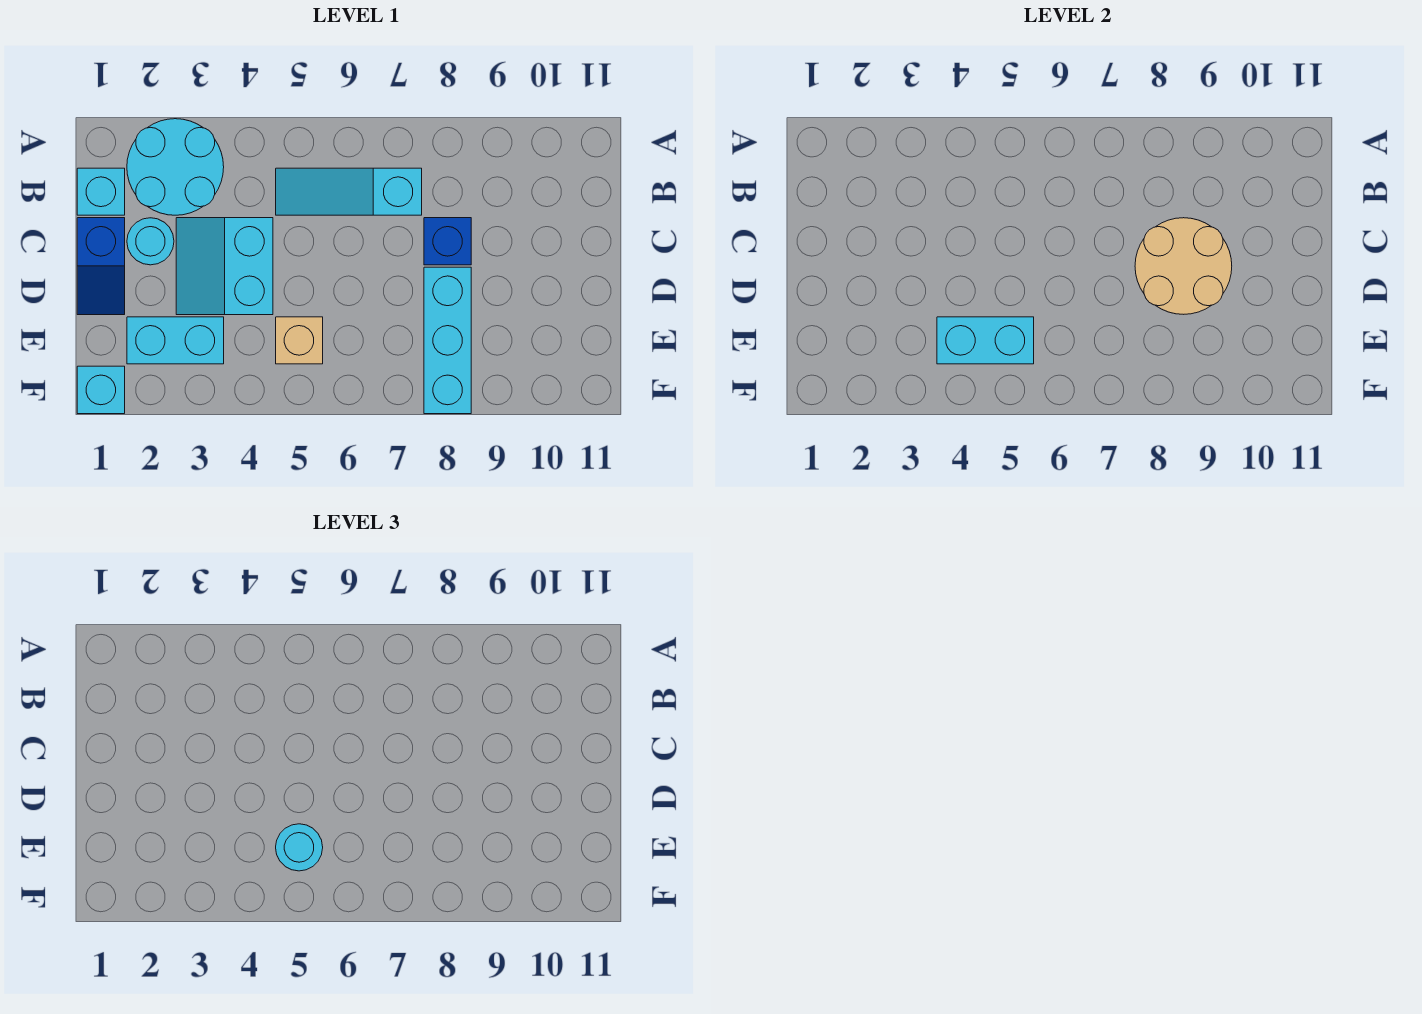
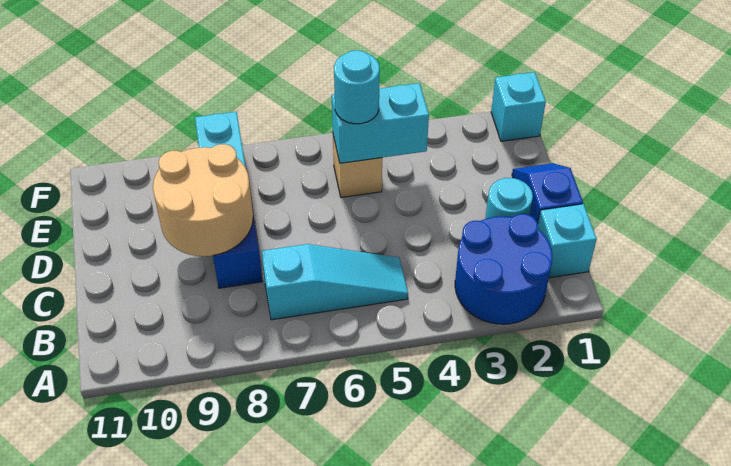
cyan 2x2 round brick [127,119,224,215] -> blue 2x2 round brick [455,214,553,324]
cyan 2x2 slope [176,218,273,315] -> none
cyan 1x2 brick [127,317,224,364] -> none

